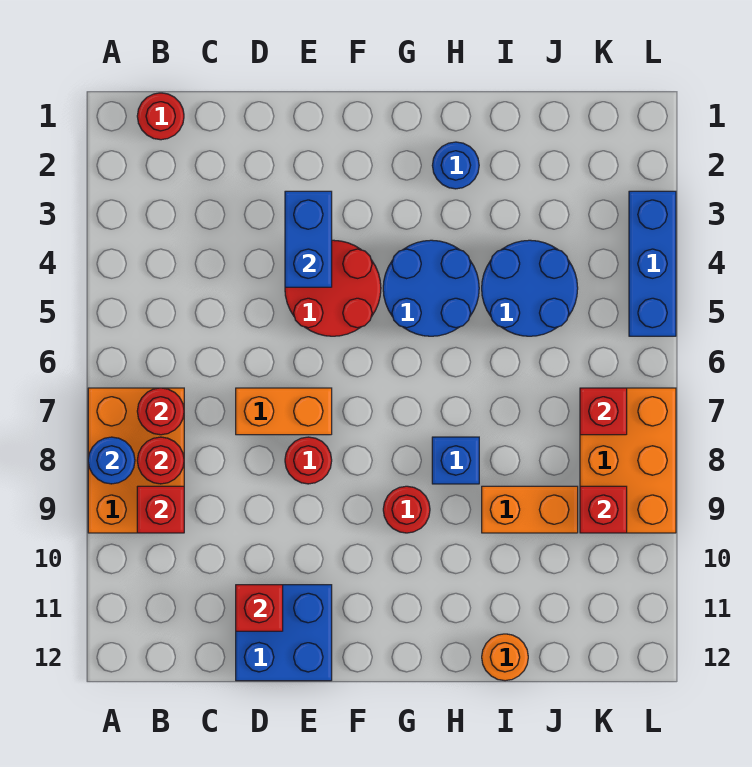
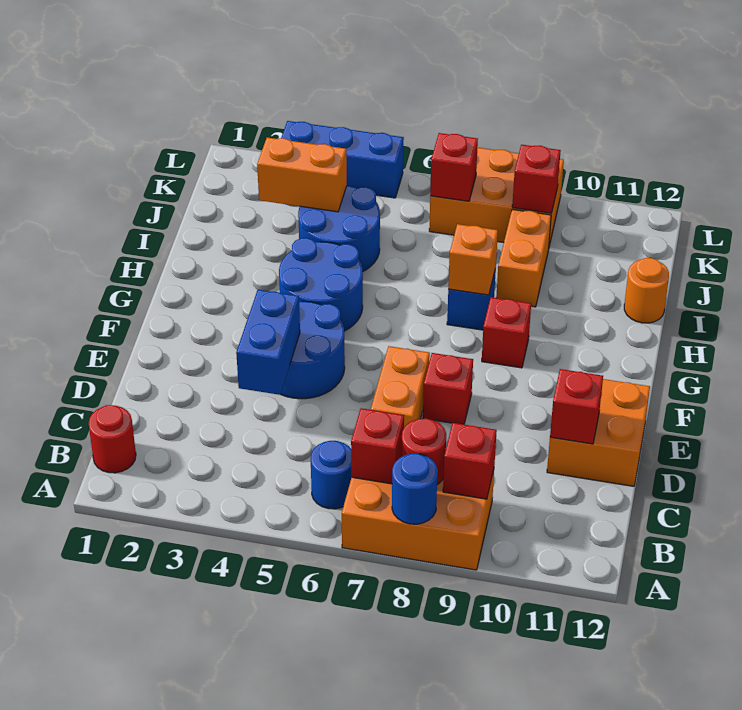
red 1x1 round brick [137,388,184,435] -> red 1x1 brick [351,408,404,484]
blue 2x2 brick [236,585,332,681] -> orange 2x2 brick [547,379,650,486]
blue 1x2 brick [285,191,332,287] -> blue 1x2 brick turned to [236,290,300,395]
red 2x2 round brick [285,240,381,336] -> blue 2x2 round brick [280,301,345,399]
red 1x1 round brick [285,437,332,484] -> red 1x1 brick [423,353,473,424]
red 1x1 round brick [383,486,430,533] -> red 1x1 brick [482,297,531,368]
blue 1x1 round brick [432,142,479,189] -> blue 1x1 round brick moved to [311,441,352,509]
none -> orange 1x1 brick [448,224,498,295]
none -> orange 1x2 brick [257,137,347,212]

